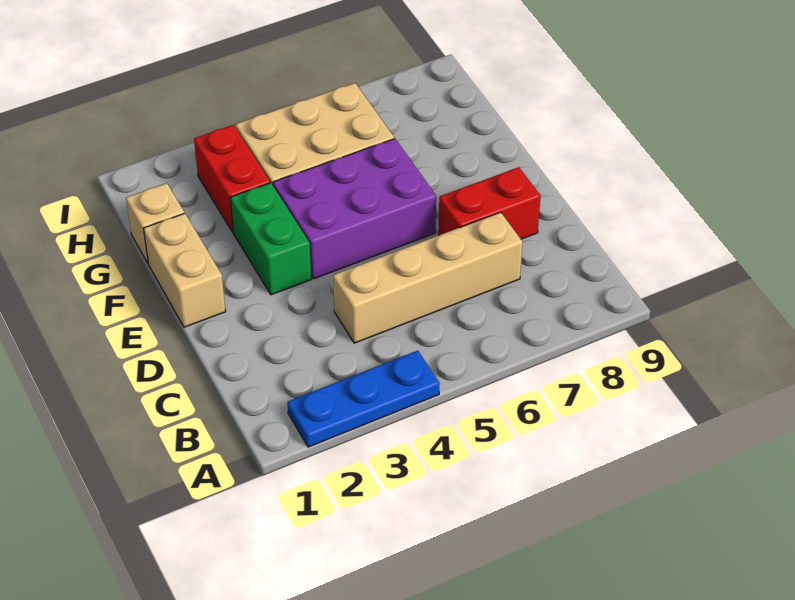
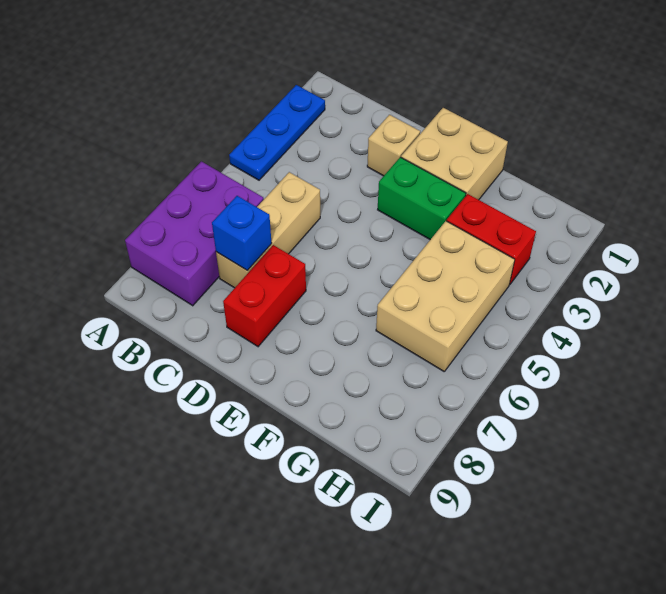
tan 1x4 brick [333,212,523,343] -> tan 1x3 brick [216,172,320,288]
none -> blue 1x1 brick [212,196,272,271]
tan 1x2 brick [144,213,226,327] -> tan 2x2 brick [401,108,508,200]
purple 2x3 brick [273,139,436,279] -> purple 2x3 brick moved to [125,161,264,306]
tan 1x1 brick [126,183,184,264] -> tan 1x1 brick moved to [367,115,420,176]

